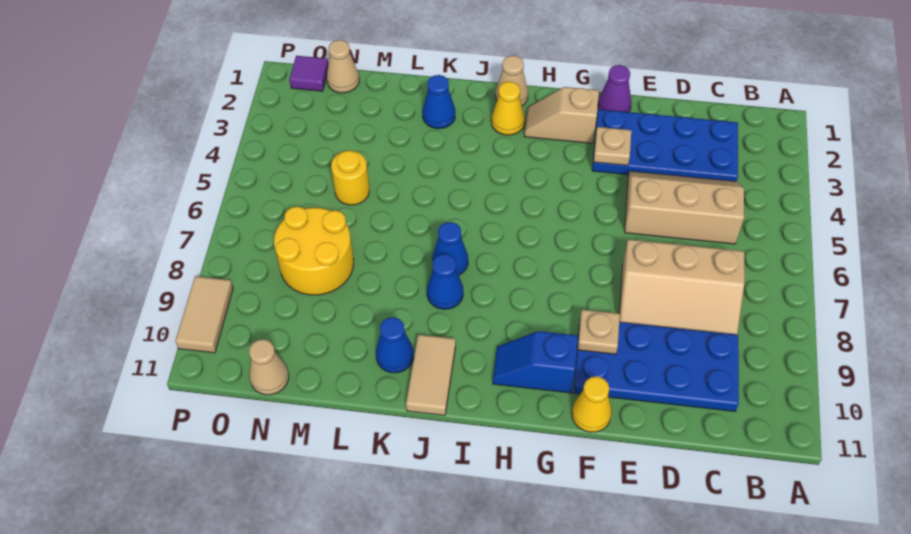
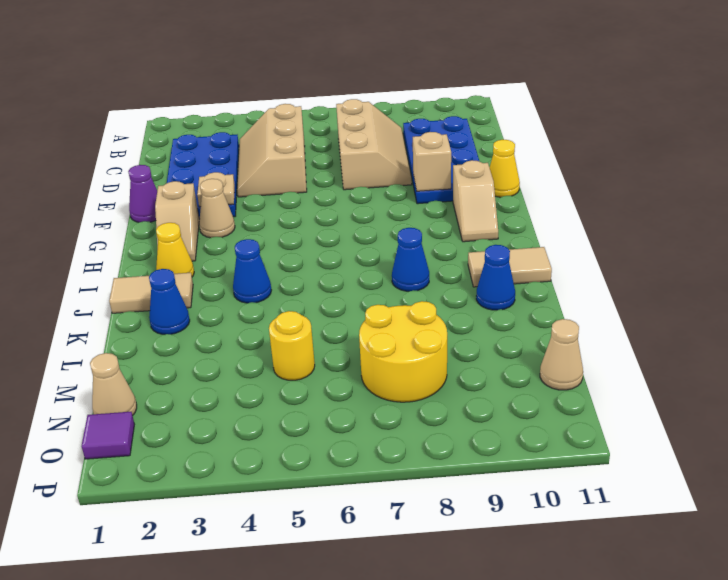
tan 1x1 plate [578,310,620,354] -> tan 1x1 brick [413,132,451,191]
blue 1x2 slope [493,331,578,393] -> tan 1x2 slope [453,160,498,242]
tan 1x1 cone [495,56,528,106] -> tan 1x1 cone moved to [199,179,235,238]
blue 1x1 cone [432,222,468,275] -> blue 1x1 cone moved to [233,239,271,303]
tan 1x2 tile [175,276,233,353] -> tan 1x2 tile moved to [109,273,193,313]

